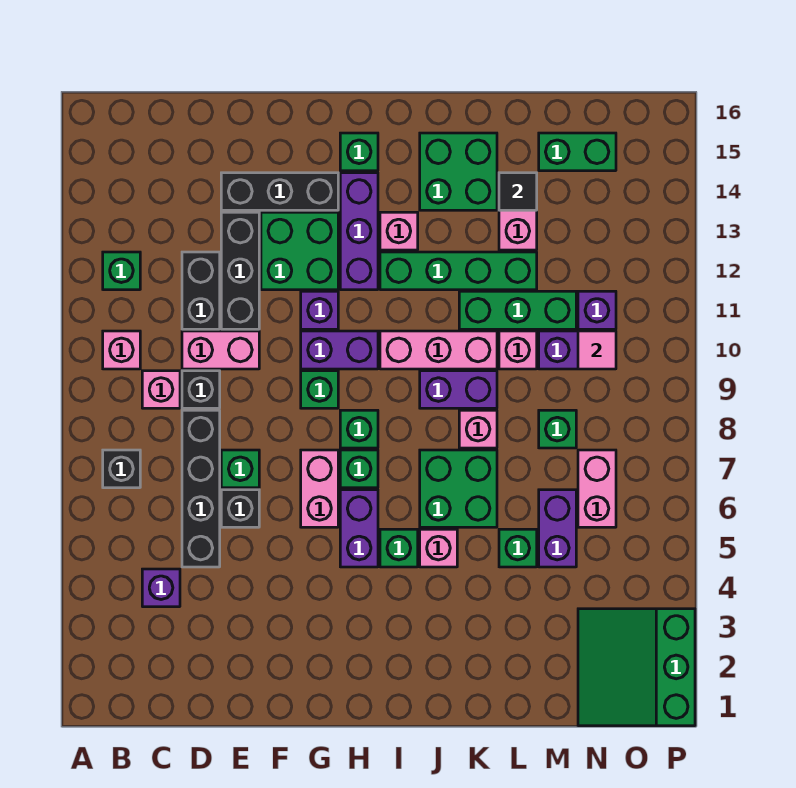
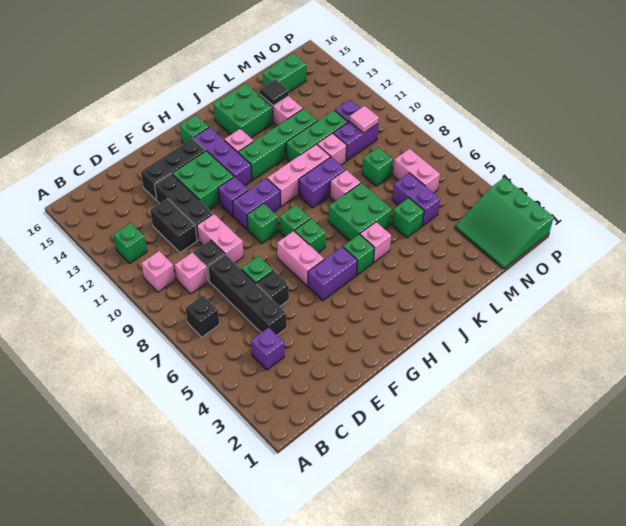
pink 1x2 brick [182,331,259,369] -> pink 1x2 brick turned to [197,214,244,263]
purple 1x2 brick [340,490,378,567] -> purple 1x2 brick turned to [308,247,357,301]

